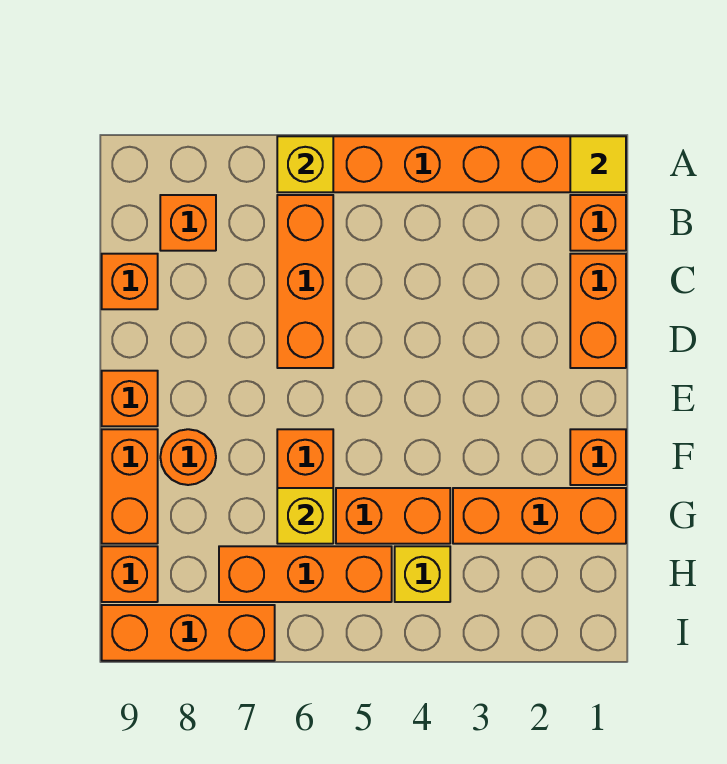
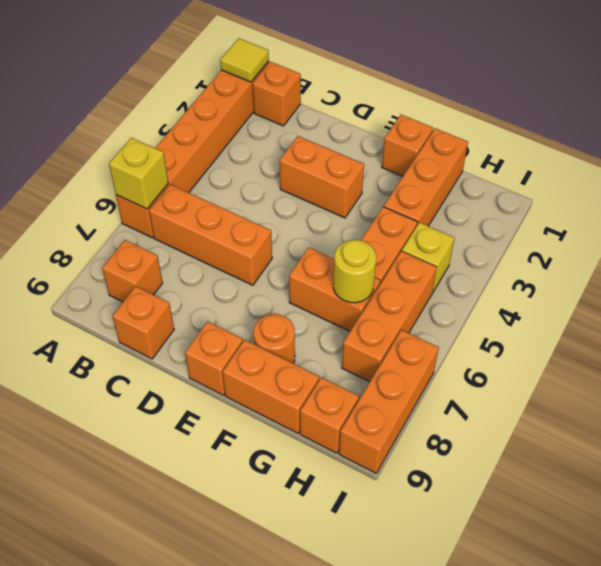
orange 1x2 brick [570,254,626,368] -> orange 1x2 brick moved to [279,136,364,218]
yellow 1x1 brick [277,488,333,544] -> yellow 1x1 round brick [333,240,376,303]

